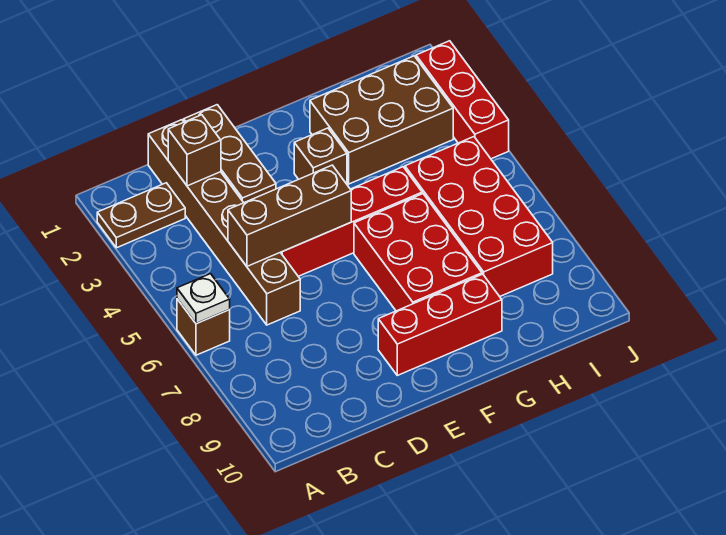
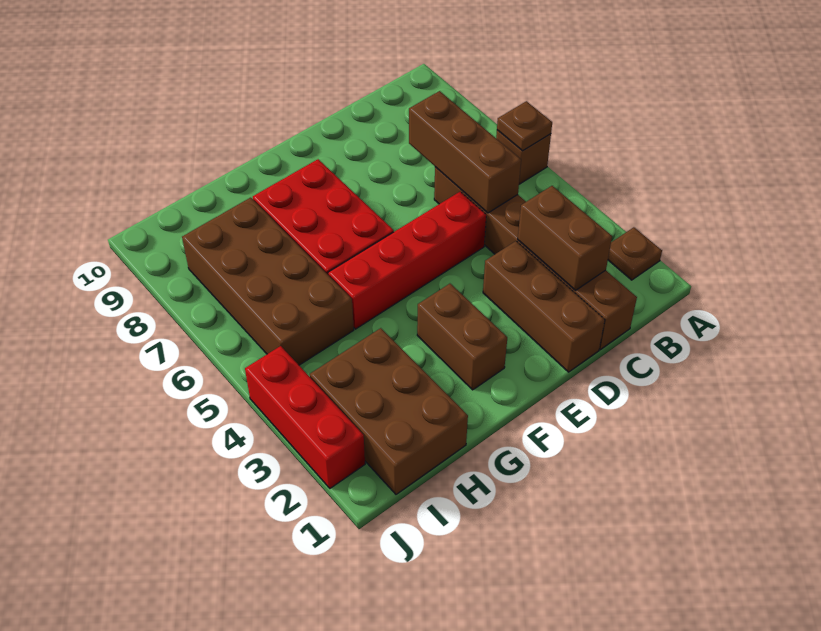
brown 1x2 plate [97,183,185,248] -> brown 1x1 plate [608,227,662,280]
white 1x1 plate [177,274,230,324] -> brown 1x1 plate [497,101,552,151]
brown 1x1 brick [168,115,221,186] -> brown 1x2 brick [518,186,612,290]
brown 1x3 brick [228,165,351,266] -> brown 1x3 brick turned to [409,91,521,213]
red 1x3 brick [378,274,502,375] -> none
brown 1x1 brick [294,128,347,184] -> brown 1x2 brick [417,284,507,390]
brown 2x3 brick [310,56,453,184] -> brown 2x3 brick turned to [310,328,468,494]
red 2x4 brick [405,137,553,297] -> brown 2x4 brick [182,197,354,365]

